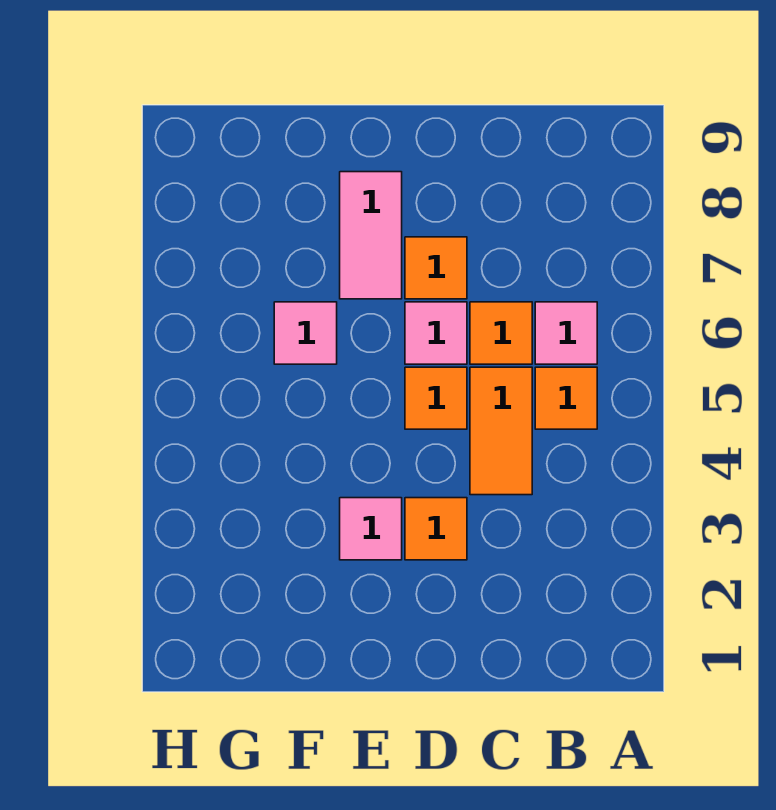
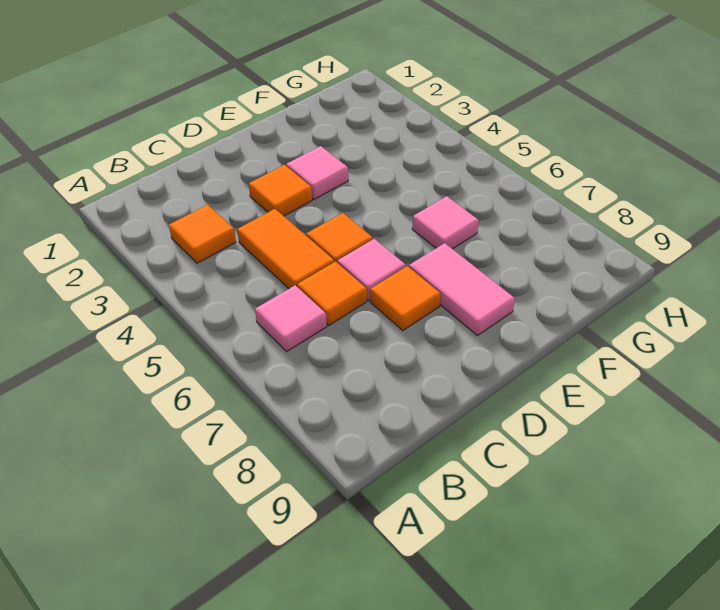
orange 1x1 tile [535,367,597,429] -> orange 1x1 tile moved to [169,205,236,263]

